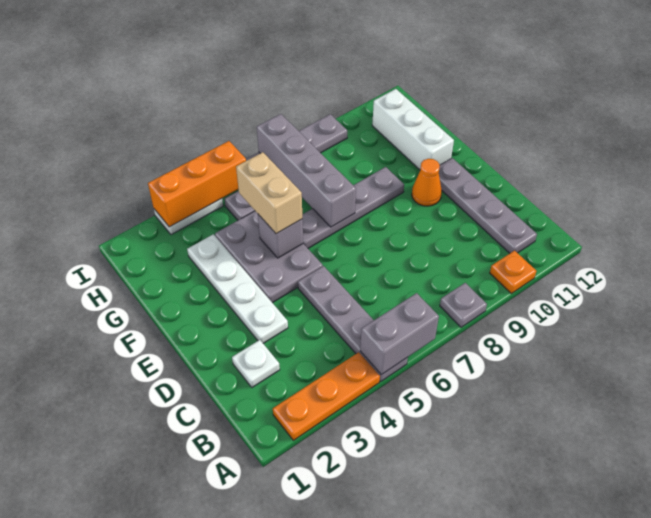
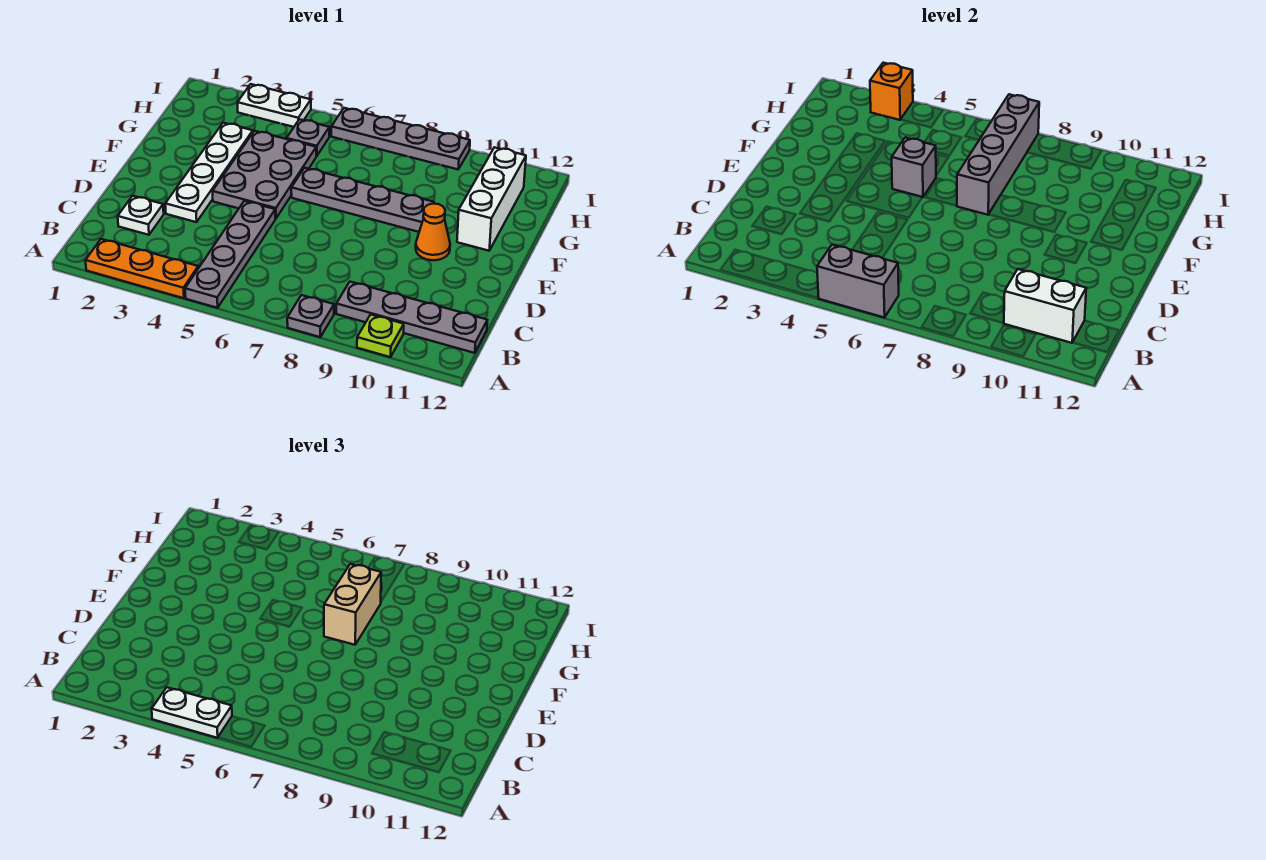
none -> white 1x2 plate [152,687,232,738]
orange 1x1 plate [490,250,536,293] -> lime 1x1 plate [357,315,404,357]
none -> white 1x2 brick [1004,269,1086,343]
grey 1x4 plate [439,158,537,253] -> grey 1x4 plate turned to [336,282,487,353]
tan 1x2 brick [236,152,302,234] -> tan 1x2 brick moved to [324,564,381,645]
orange 1x3 brick [148,141,246,227] -> orange 1x1 brick [870,63,913,120]

